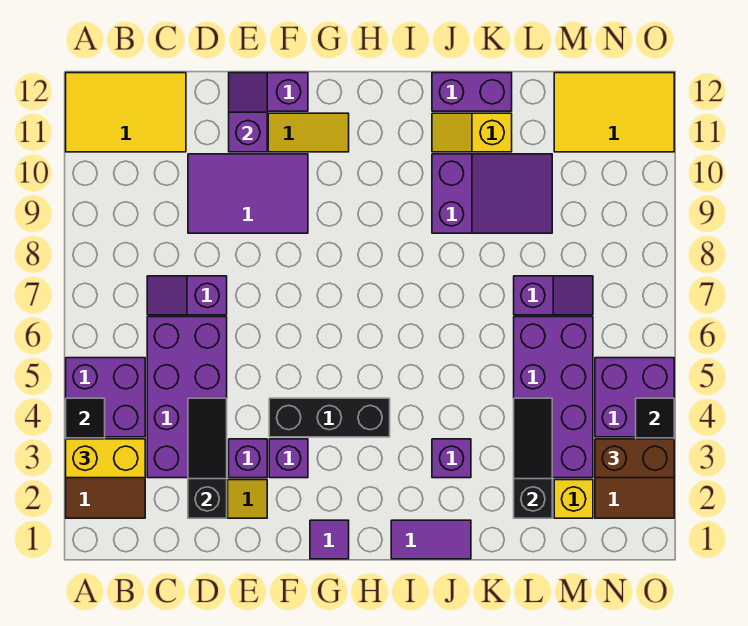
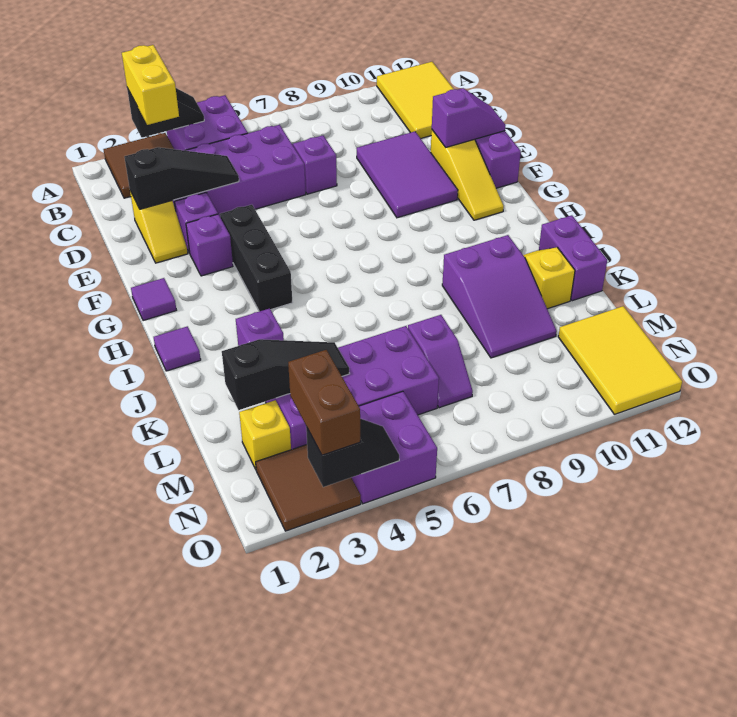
purple 1x2 tile [391,520,471,559] -> purple 1x1 tile [154,326,201,371]

